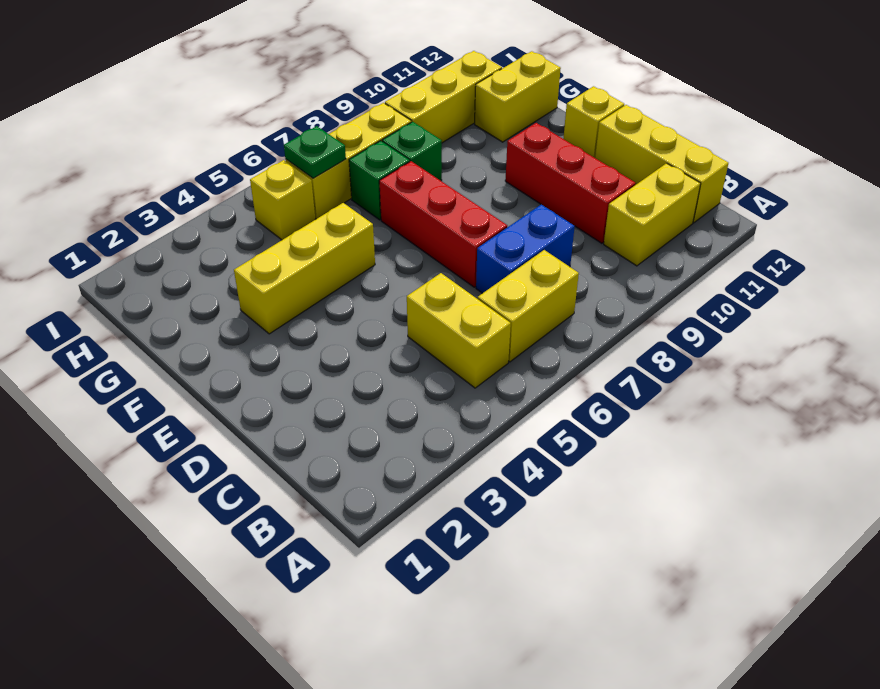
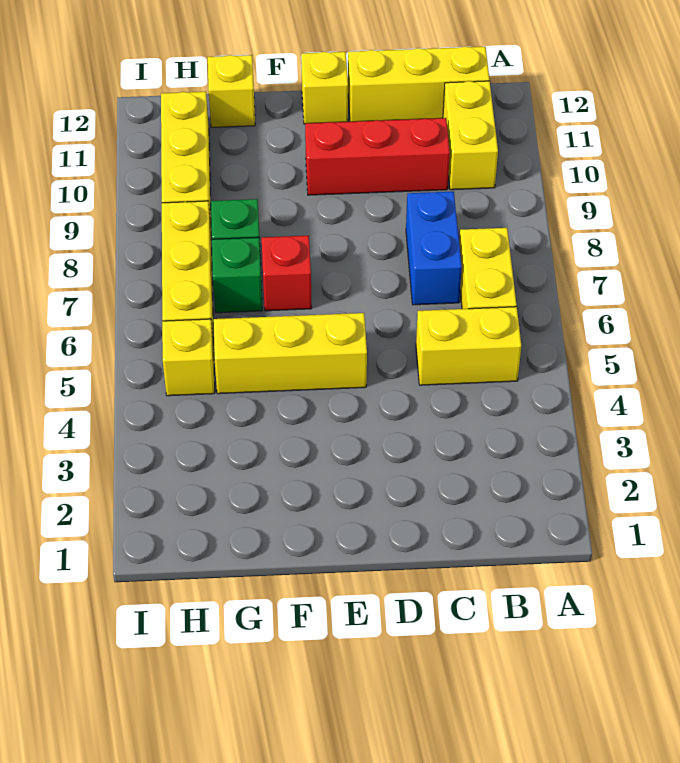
red 1x3 brick [379,161,507,287] -> red 1x1 brick [262,235,312,311]
yellow 1x3 brick [234,203,375,334] -> yellow 1x3 brick turned to [214,313,367,394]
yellow 1x2 brick [475,51,561,142] -> yellow 1x1 brick [208,55,255,127]
green 1x1 plate [284,126,346,178] -> none

